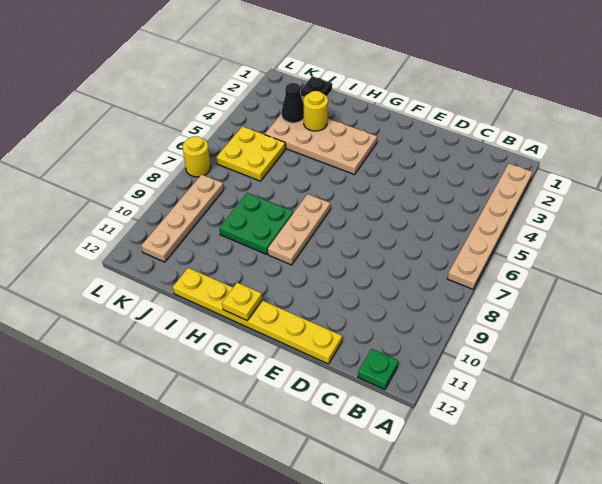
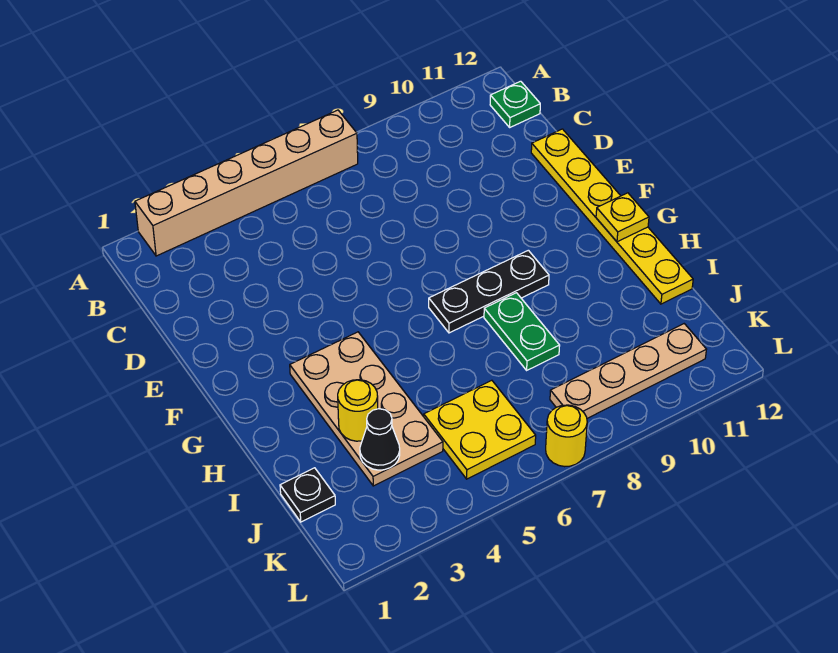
tan 1x6 plate [447,164,532,289] -> tan 1x6 brick [135,110,358,256]
tan 1x3 plate [268,194,330,265] -> black 1x3 plate [429,250,549,333]
green 2x2 plate [219,193,293,254] -> green 1x2 plate [484,293,560,370]

